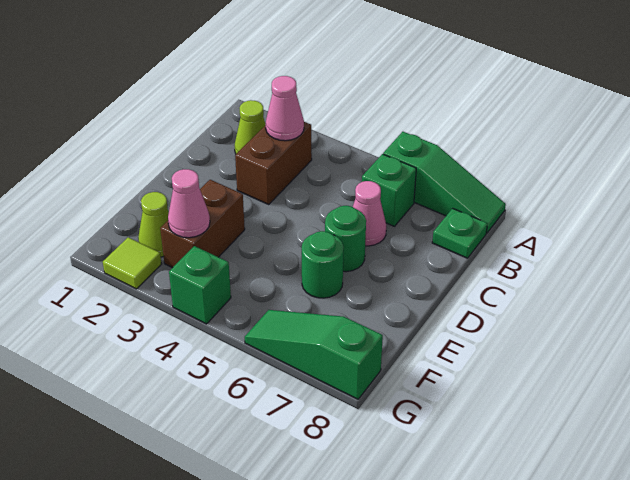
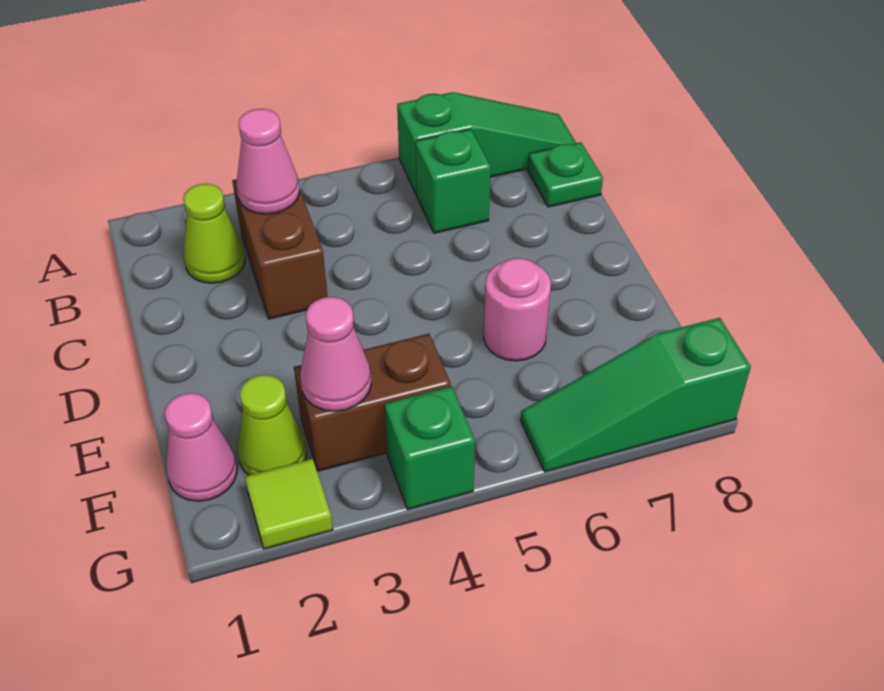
pink 1x1 cone [353,181,386,246] -> pink 1x1 cone moved to [165,393,237,501]
green 1x1 round brick [325,206,366,272] -> none
brown 1x2 brick [160,180,245,268] -> brown 1x2 brick turned to [294,334,451,471]
green 1x1 round brick [302,231,343,298] -> pink 1x1 round brick [484,258,551,361]

